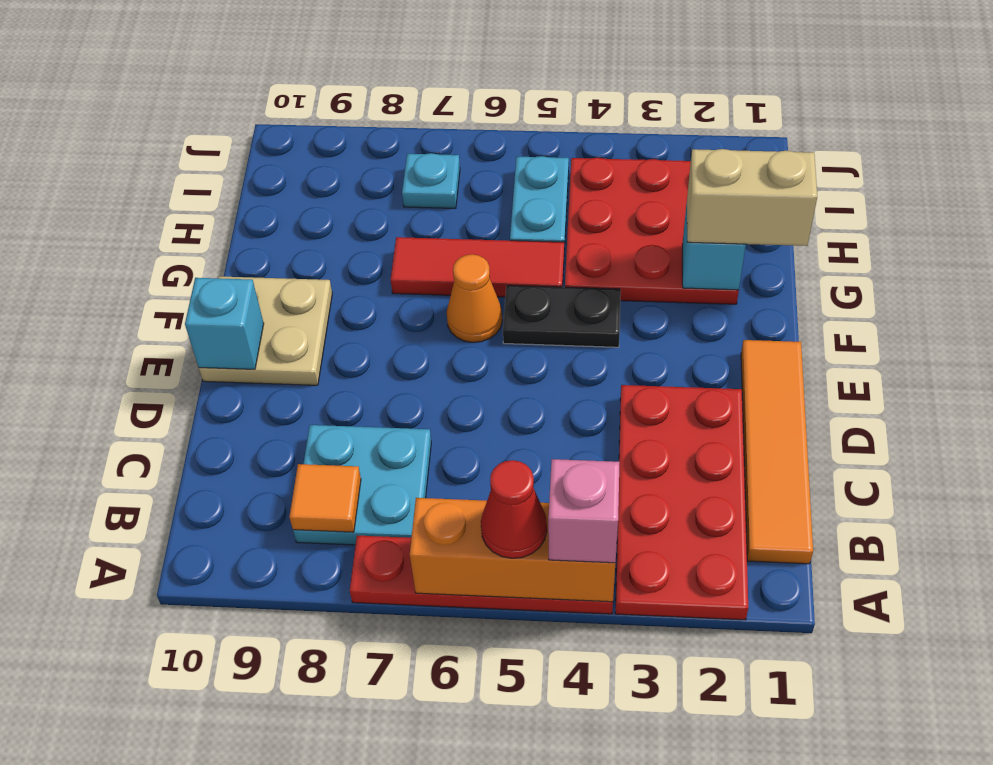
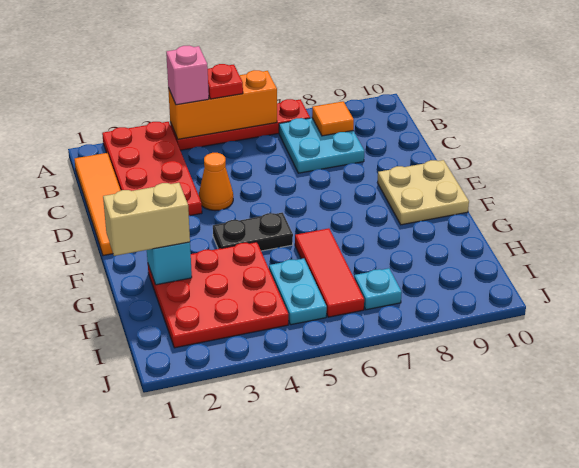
red 1x1 cone [481,460,547,558] -> red 1x1 plate [208,64,243,99]
cyan 1x1 brick [185,278,264,369] -> none
orange 1x1 cone [447,254,502,342] -> orange 1x1 cone moved to [199,153,233,211]
red 1x3 tile [391,237,564,297] -> red 1x3 tile turned to [295,228,364,317]

